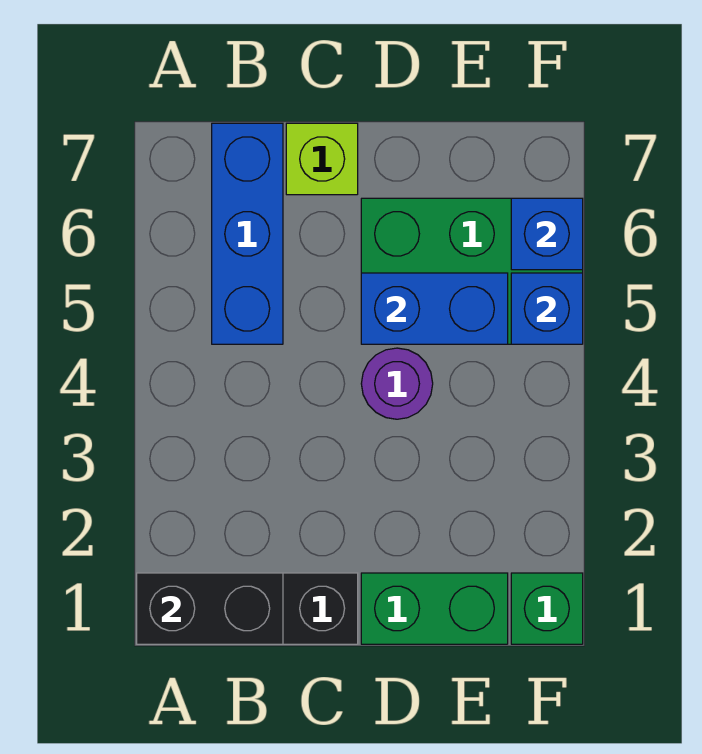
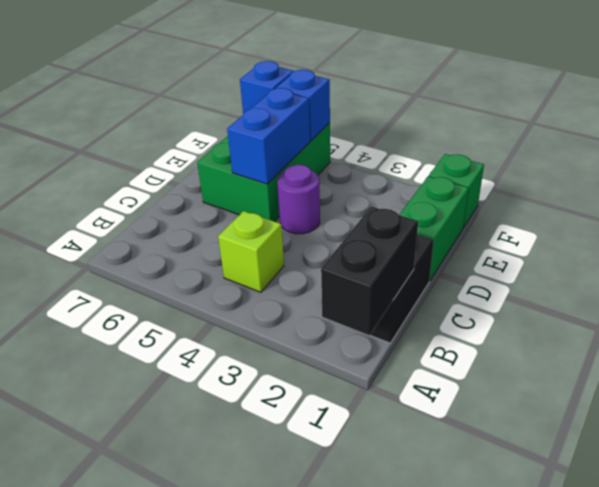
blue 1x3 brick [212,123,283,344] -> none
lime 1x1 brick [286,123,358,195] -> lime 1x1 brick moved to [218,211,284,292]

